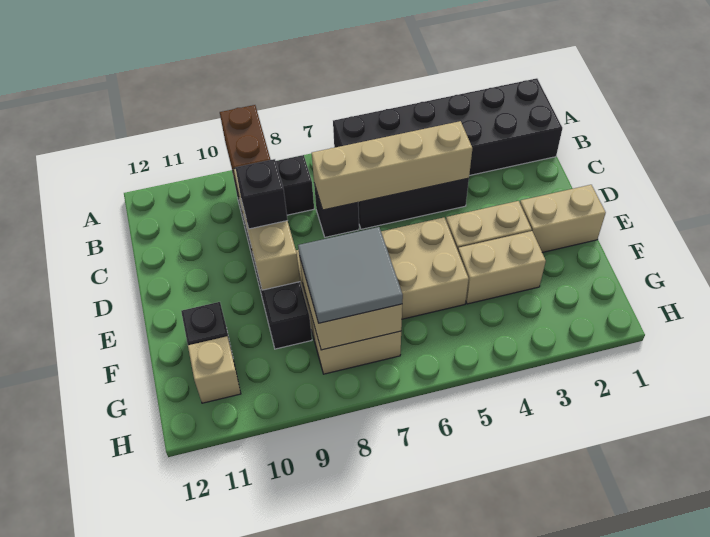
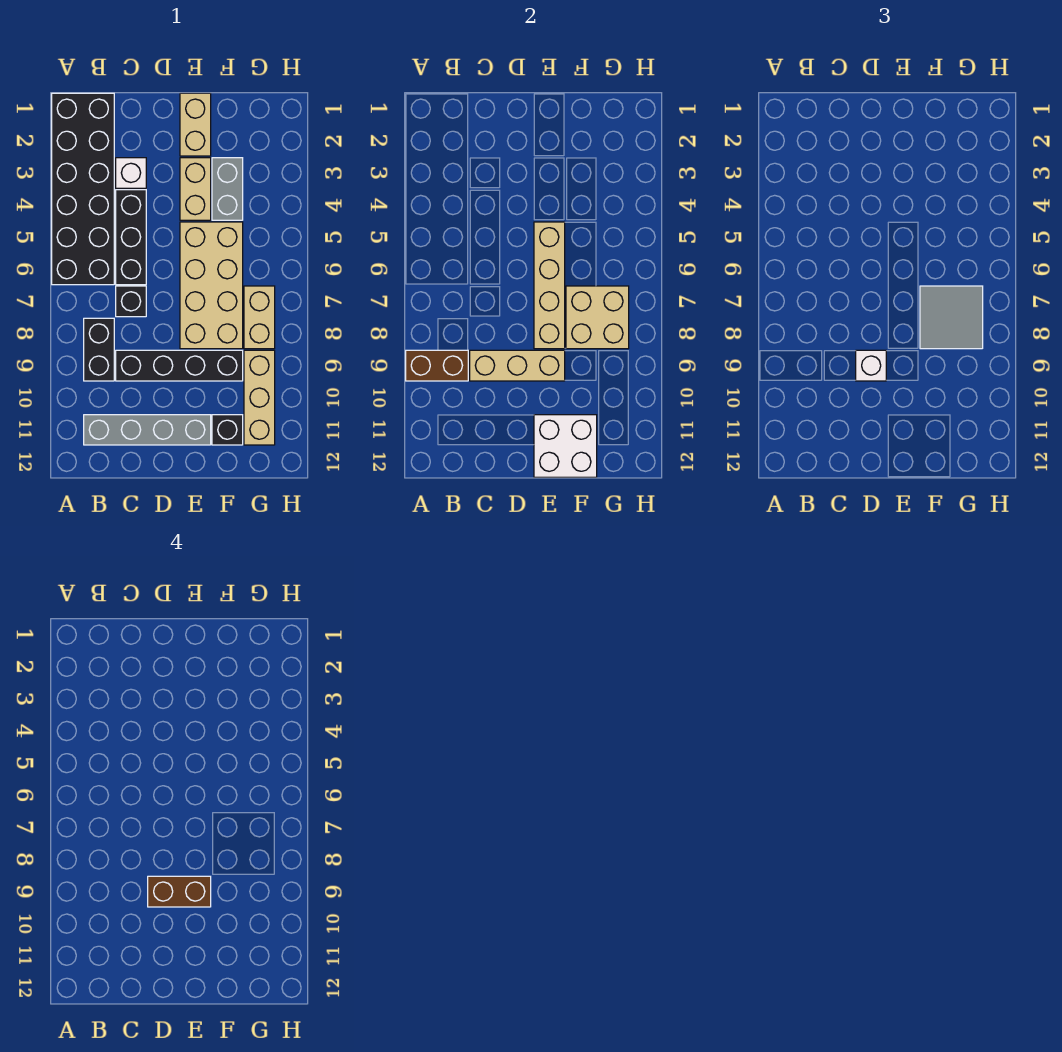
none -> grey 1x4 brick [84,415,211,445]
none -> white 1x1 brick [116,158,146,188]
tan 1x4 brick [312,121,472,210] -> tan 1x4 brick moved to [534,222,565,349]
black 1x1 brick [236,159,288,229] -> white 1x1 brick [856,350,886,381]
none -> brown 1x2 brick [148,876,211,907]
none -> white 2x2 brick [534,415,597,477]
tan 1x2 brick [458,231,546,304] -> grey 1x2 brick [212,158,243,220]
tan 1x1 brick [188,336,241,403] -> tan 1x3 brick [244,350,275,445]

